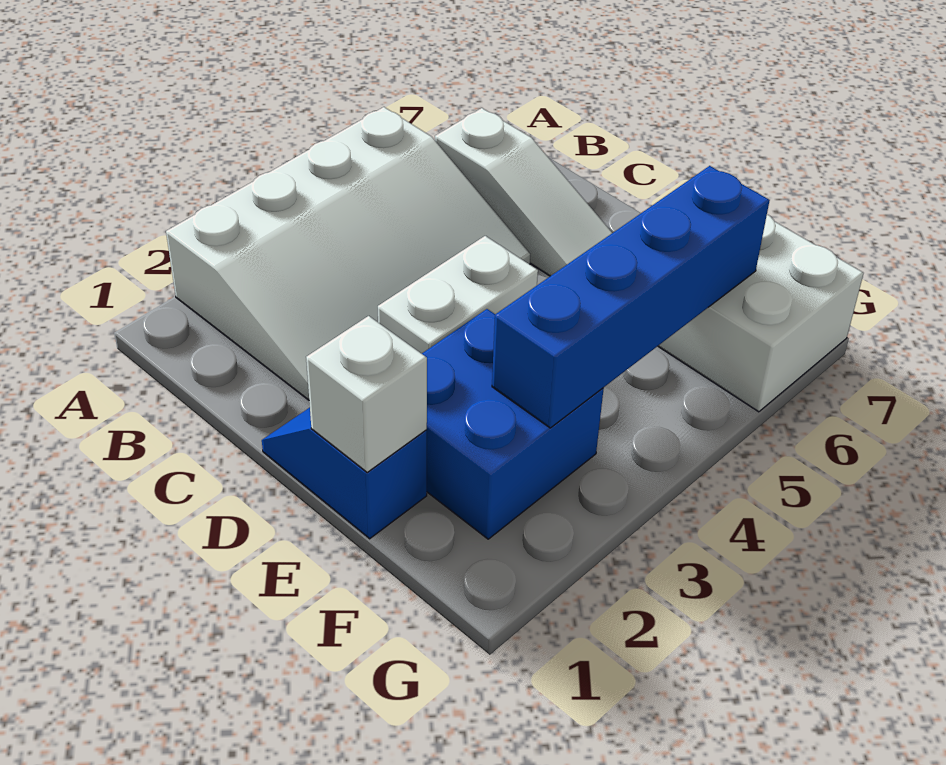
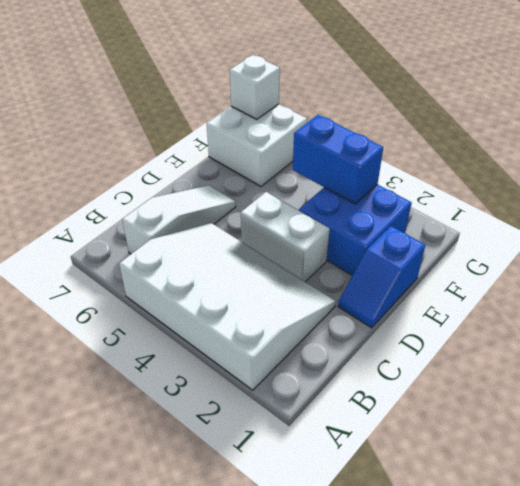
white 1x1 brick [306,316,427,472] -> white 1x1 brick moved to [230,55,280,119]
blue 1x4 brick [492,166,770,428] -> blue 1x2 brick [293,115,383,204]

